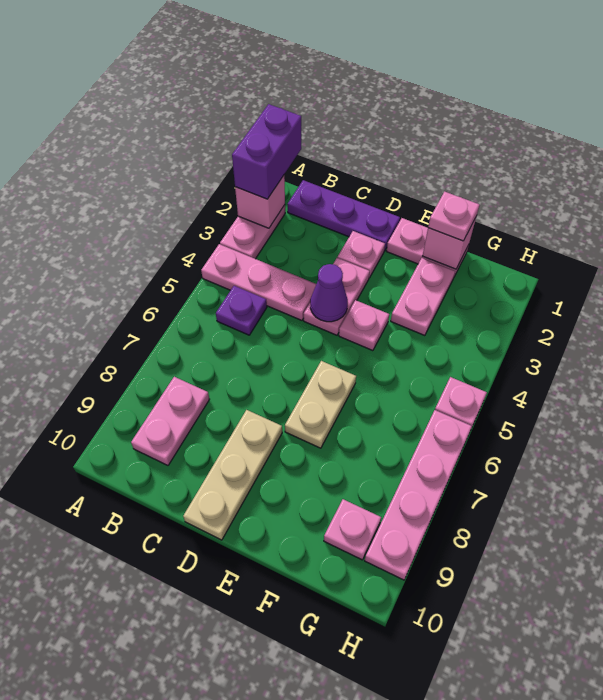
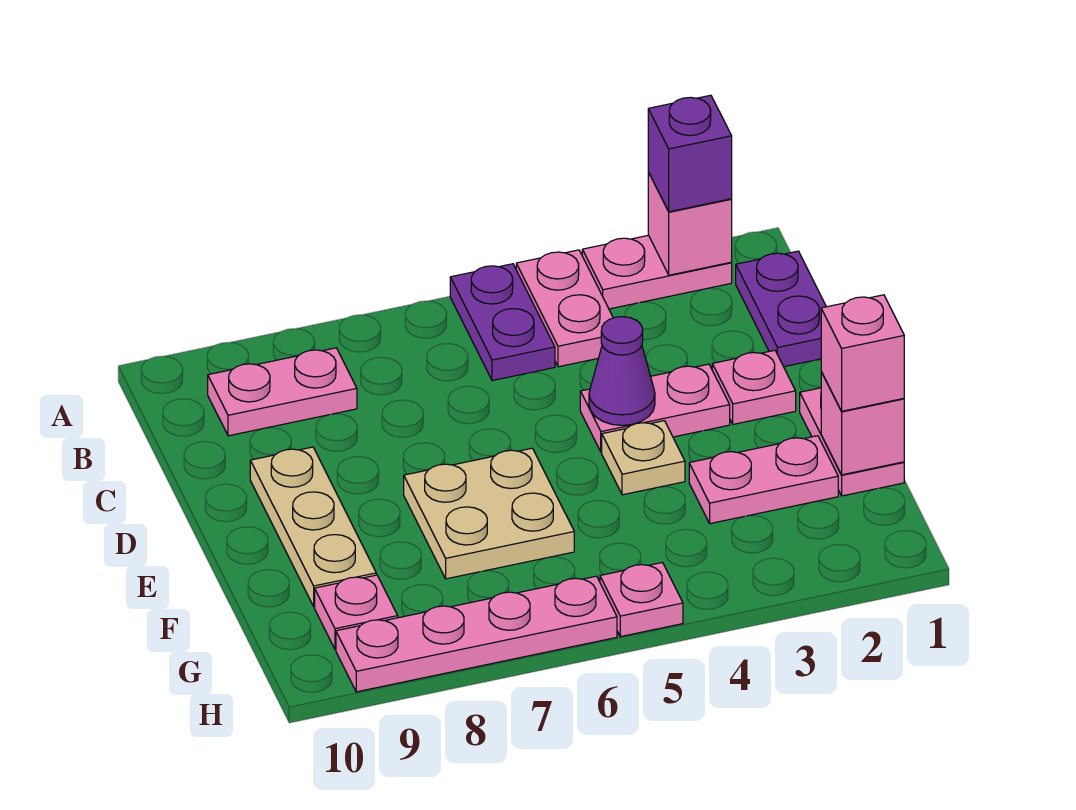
purple 1x2 brick [232,104,301,199] -> purple 1x1 brick [648,95,732,212]
pink 1x3 plate [201,244,316,320] -> pink 1x2 plate [516,250,613,367]
purple 1x3 plate [288,180,400,251] -> purple 1x2 plate [736,251,826,367]
purple 1x1 plate [216,286,267,335] -> purple 1x2 plate [450,264,555,381]
tan 1x3 plate [183,410,282,540] -> tan 1x3 plate turned to [250,447,376,606]
pink 1x1 plate [339,300,389,351] -> tan 1x1 plate [602,421,685,495]
tan 1x2 plate [285,361,356,448] -> tan 2x2 plate [404,448,574,579]
pink 1x1 plate [428,192,479,241] -> pink 1x1 brick [821,295,904,411]

